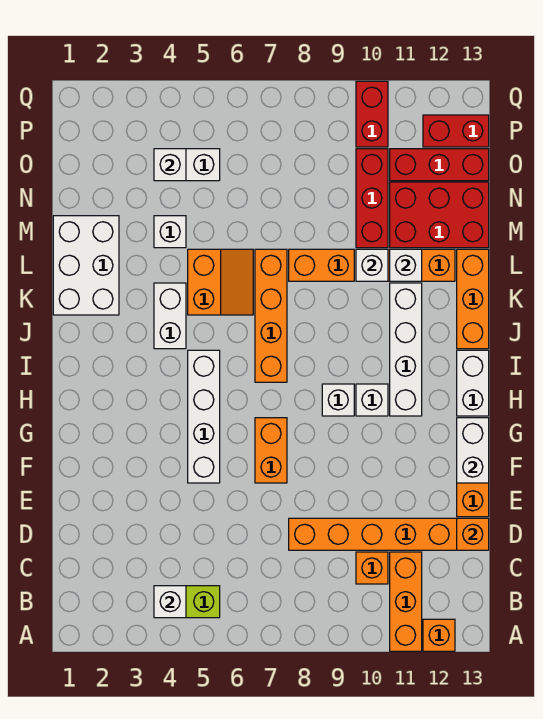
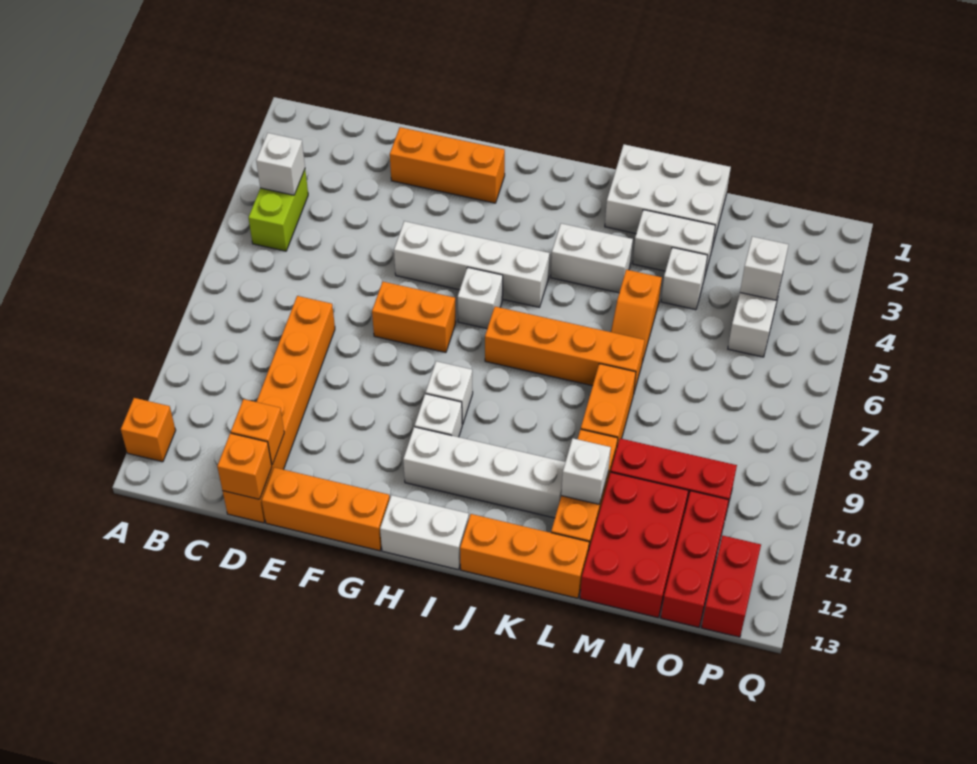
orange 1x3 brick [390,552,422,651] -> orange 1x3 brick moved to [390,127,505,203]
orange 1x1 brick [356,552,388,584] -> orange 1x1 brick moved to [231,399,284,465]
white 1x2 brick [457,418,489,483] -> white 1x2 brick moved to [633,210,716,275]
orange 2x2 slope [188,249,253,315] -> orange 1x2 slope [611,270,662,361]
white 1x1 brick [356,249,388,281] -> white 1x1 brick moved to [458,267,503,328]
red 1x2 brick [356,81,388,147] -> none

